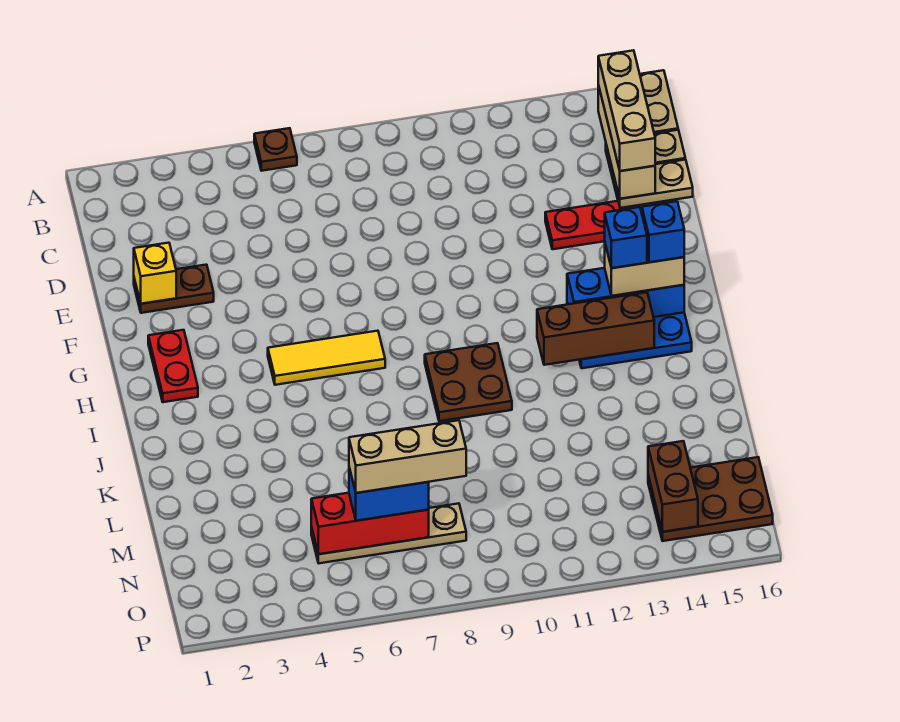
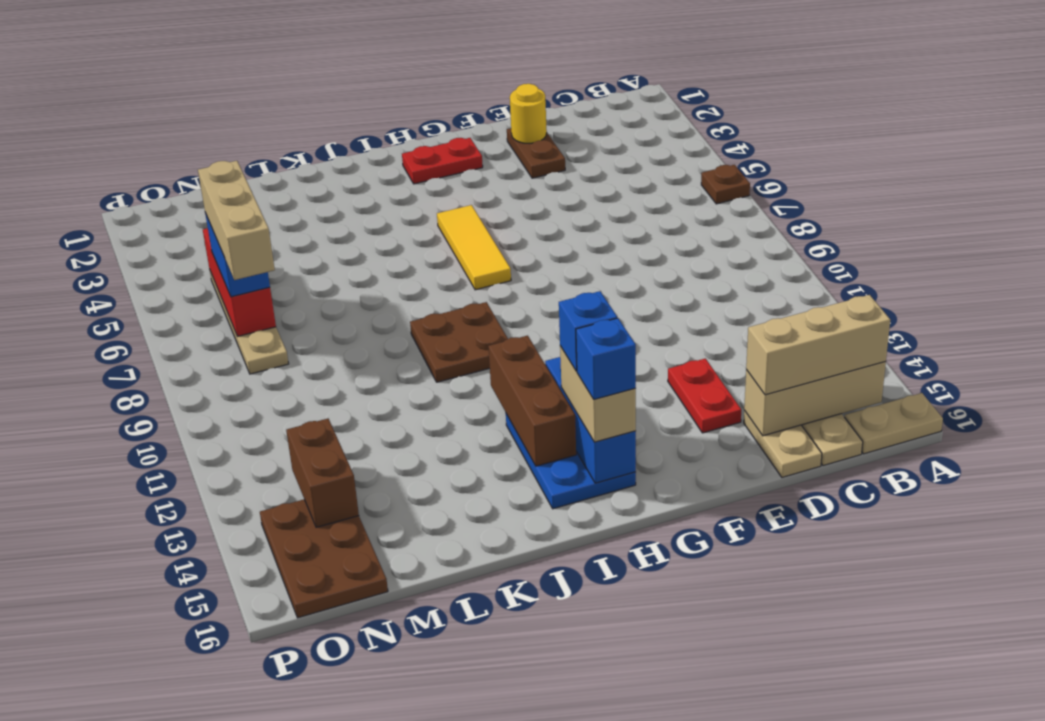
yellow 1x1 brick [134,243,176,304] -> yellow 1x1 round brick [510,84,547,143]
brown 1x2 brick [648,441,698,532] -> brown 1x2 brick turned to [286,419,359,527]

